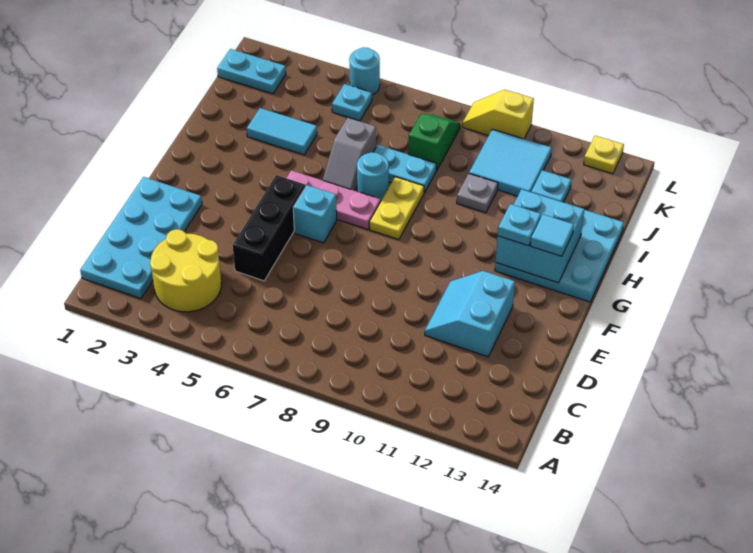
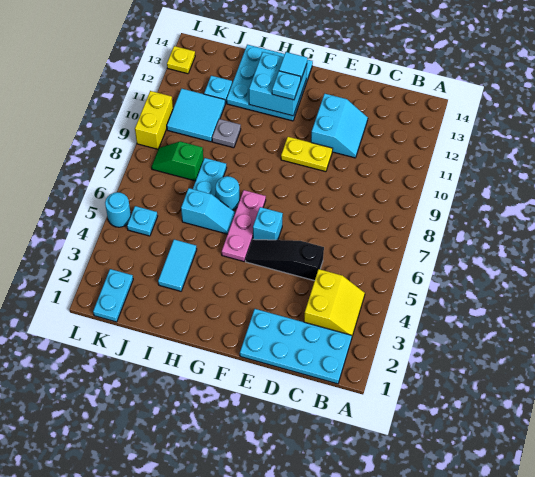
yellow 2x2 round brick [150,229,222,312] -> yellow 2x2 slope [304,269,365,336]
black 1x3 brick [233,175,305,281] -> black 1x3 slope [246,239,324,281]
cyan 2x2 slope [425,271,515,357] -> cyan 2x2 slope turned to [311,94,368,158]
yellow 1x2 plate [369,177,424,240] -> yellow 1x2 plate moved to [281,137,333,172]
grey 1x2 slope [323,117,376,190] -> cyan 1x2 slope [181,188,235,234]
yellow 1x2 slope [462,89,534,139] -> yellow 1x2 brick [135,91,173,149]

